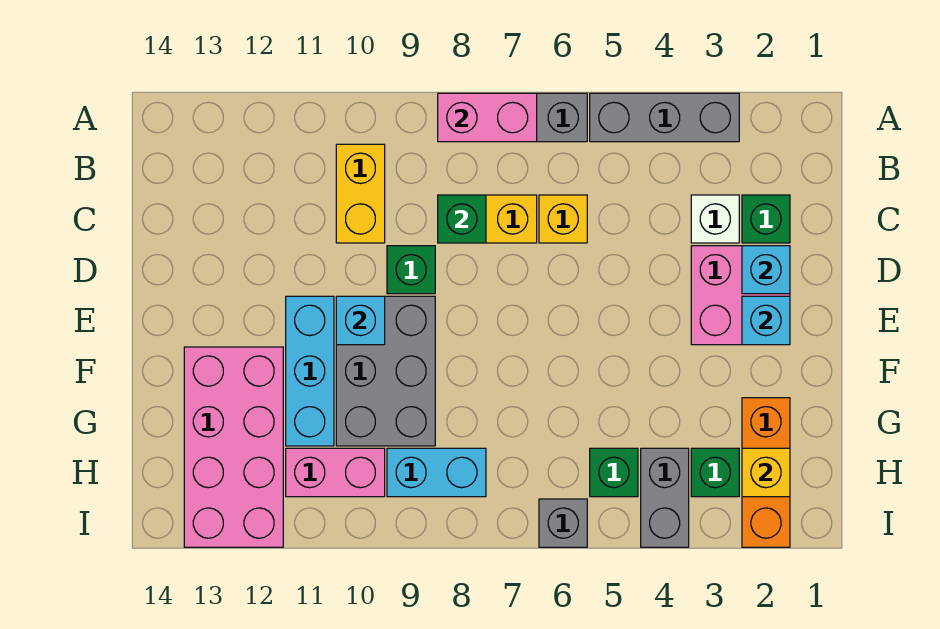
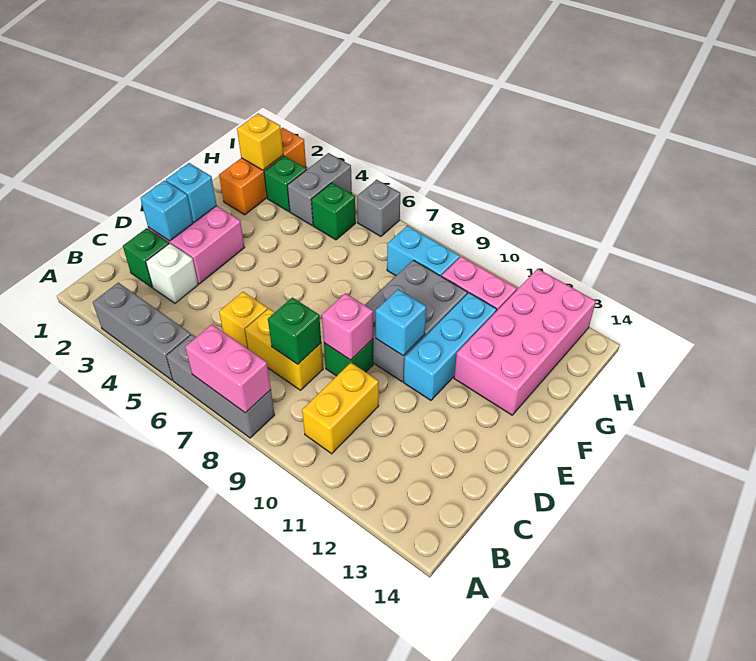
none -> pink 1x1 brick [322,293,373,360]

